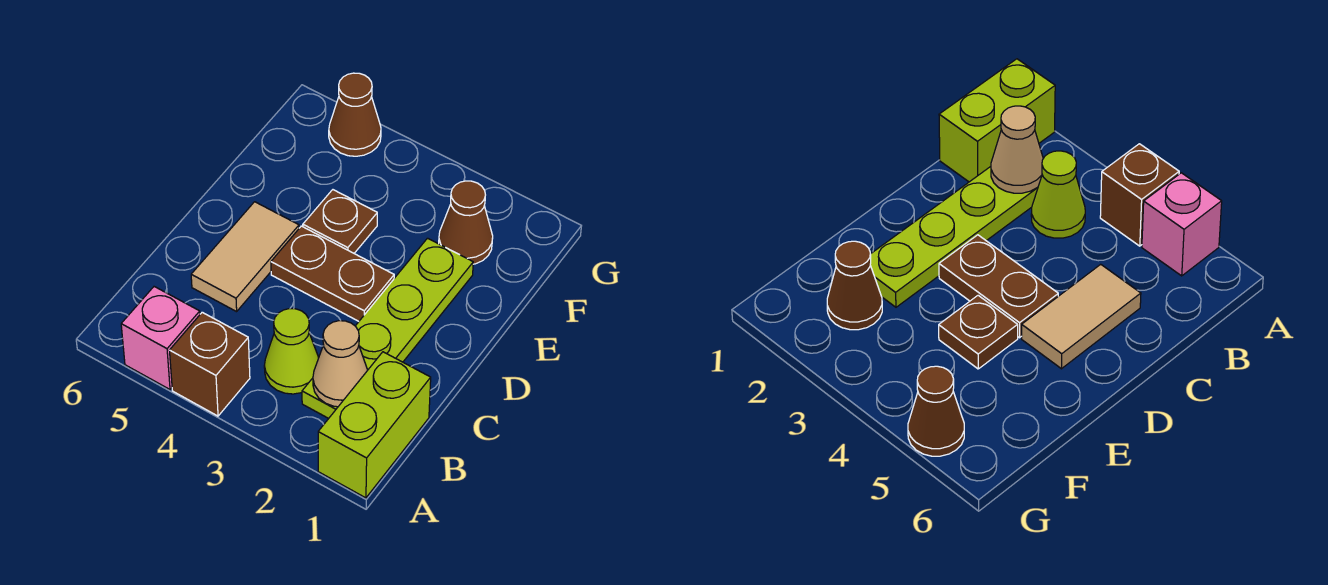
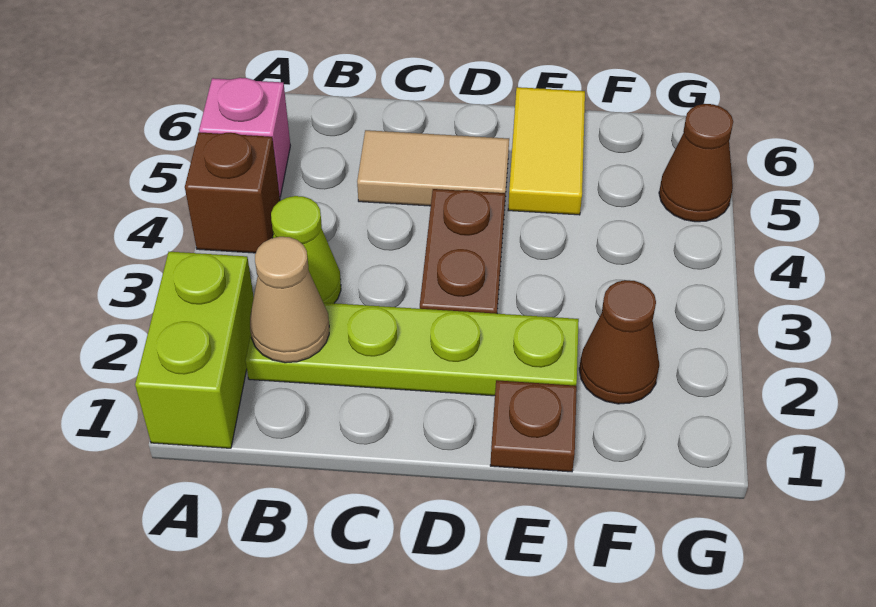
lime 1x2 brick [318,352,431,498] -> lime 1x2 brick turned to [135,252,254,448]
brown 1x1 plate [303,190,377,253] -> brown 1x1 plate moved to [490,380,577,472]
none -> yellow 1x2 tile [508,87,585,215]

